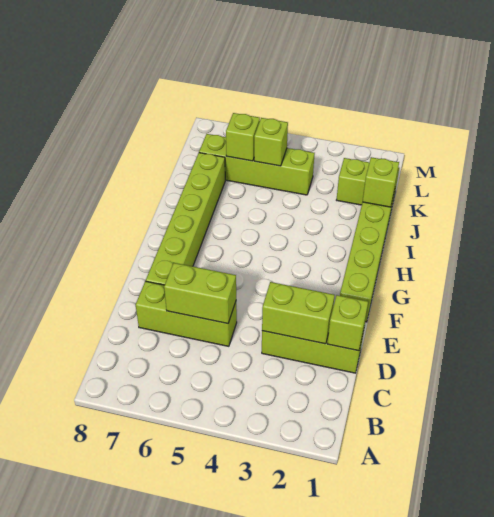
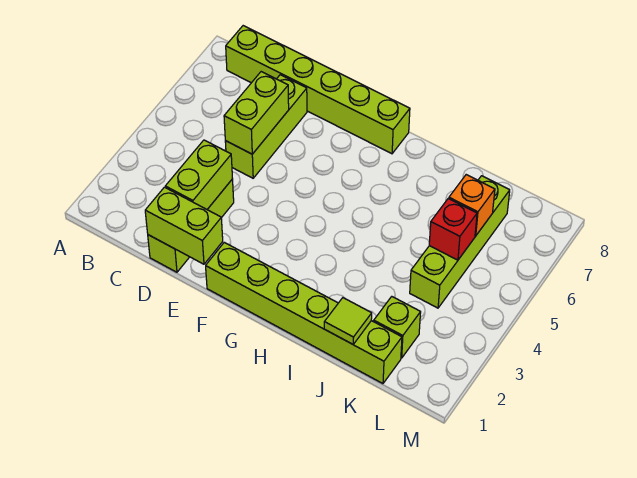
lime 1x1 brick [328,295,368,351] -> lime 1x2 brick [145,187,223,264]
lime 1x6 brick [146,153,225,285] -> lime 1x6 brick moved to [226,26,410,154]
lime 1x1 brick [363,157,399,207] -> lime 1x1 tile [324,298,372,344]
lime 1x1 brick [254,118,288,166] -> red 1x1 brick [429,199,477,260]
lime 1x1 brick [226,113,260,161] -> orange 1x1 brick [449,175,495,236]

